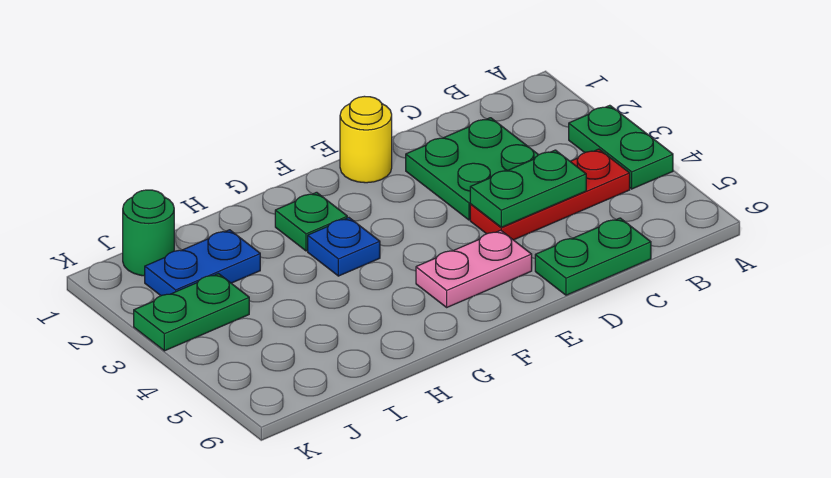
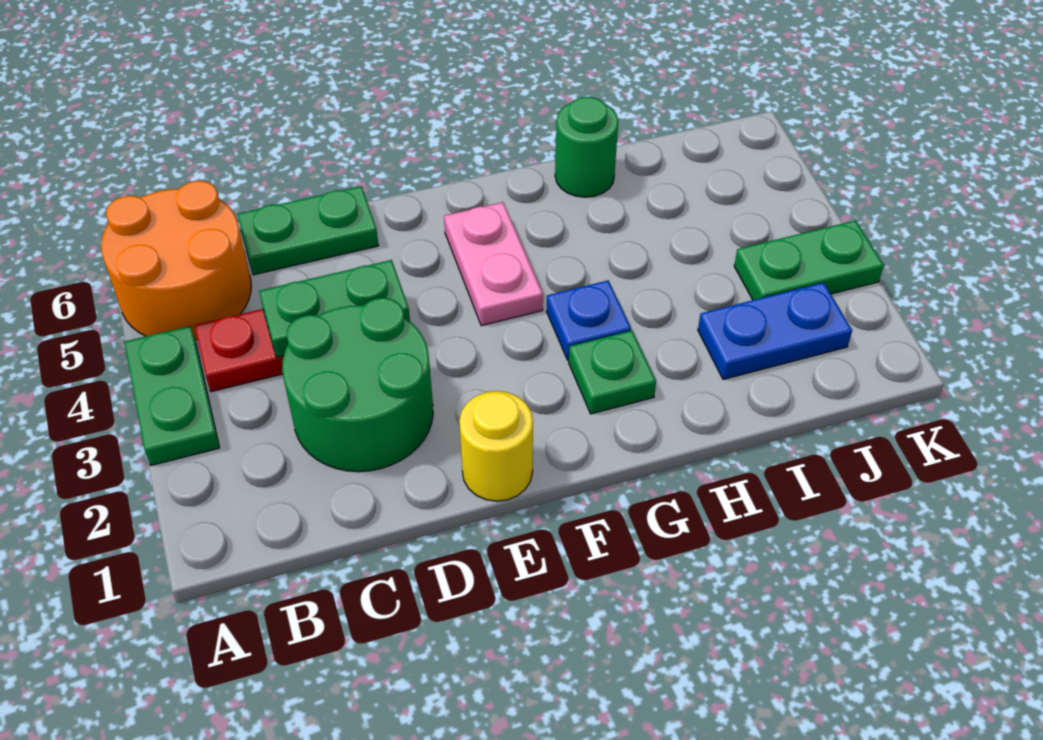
none -> orange 2x2 round brick [101,181,251,340]
green 2x2 plate [406,118,538,220] -> green 2x2 round brick [282,298,433,472]
pink 1x2 plate [416,230,532,307] -> pink 1x2 plate turned to [444,202,543,326]
green 1x1 round brick [123,190,174,276] -> green 1x1 round brick moved to [555,97,618,197]

